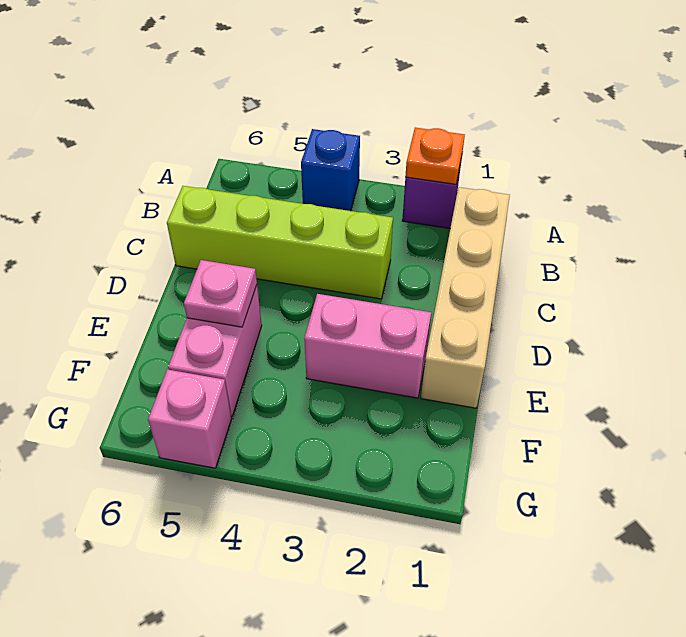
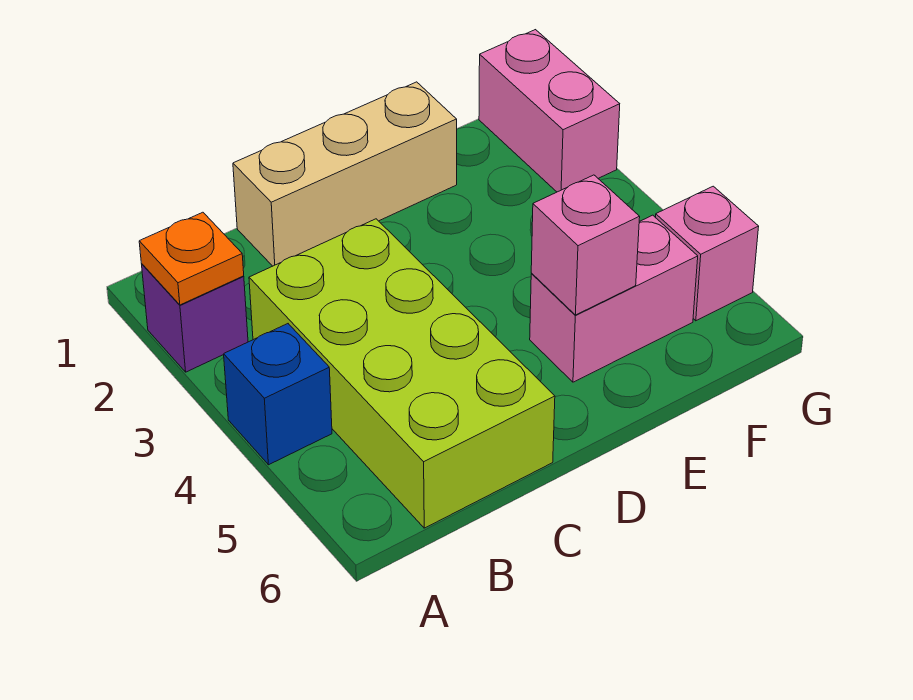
tan 1x4 brick [421,187,510,408] -> tan 1x3 brick [233,82,457,266]
lime 1x4 brick [167,186,393,299] -> lime 2x4 brick [249,219,555,528]
pink 1x2 brick [304,294,431,398] -> pink 1x2 brick moved to [479,30,620,192]
pink 1x1 plate [184,260,257,327] -> pink 1x1 brick [531,175,640,315]

